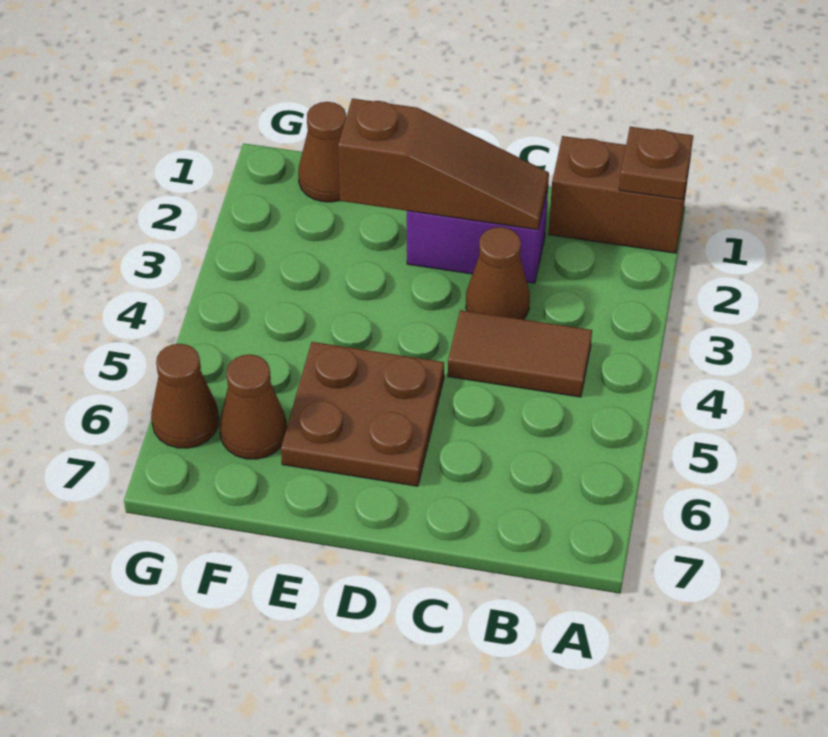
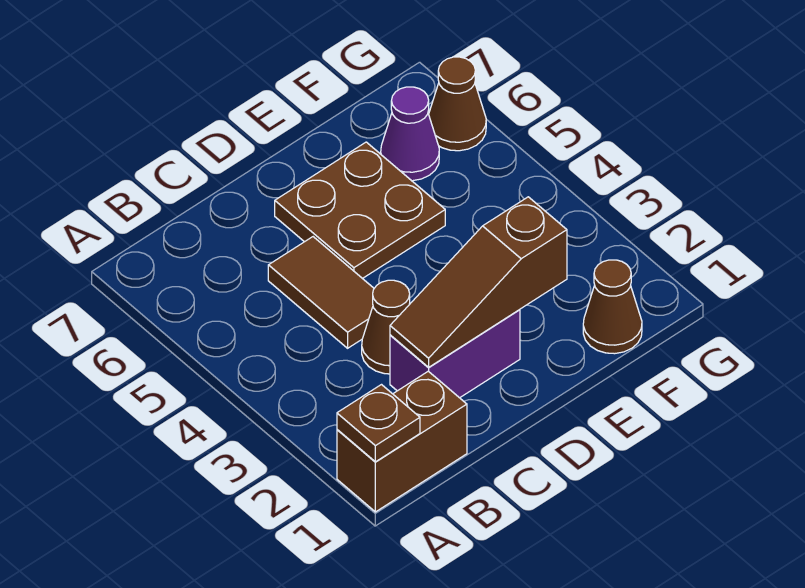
brown 1x2 tile [448,310,592,397] -> brown 1x2 tile turned to [268,237,374,348]
brown 1x1 cone [219,354,287,459] -> purple 1x1 cone [381,87,439,181]

